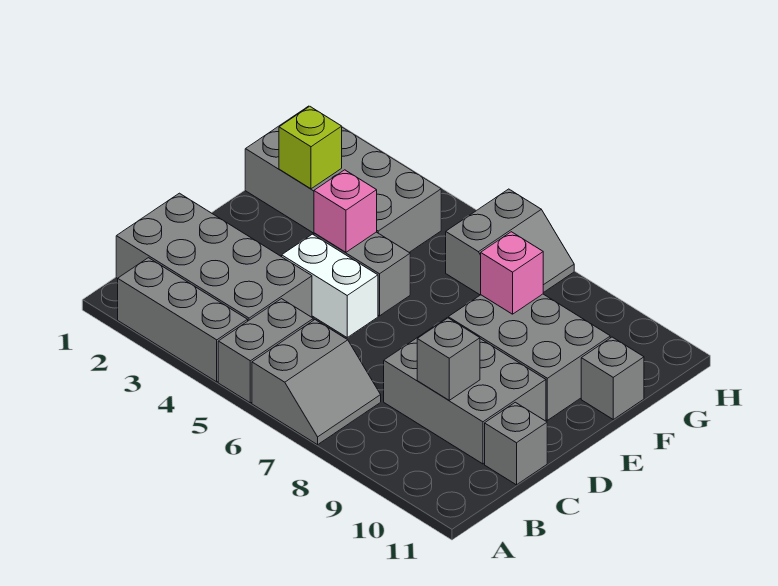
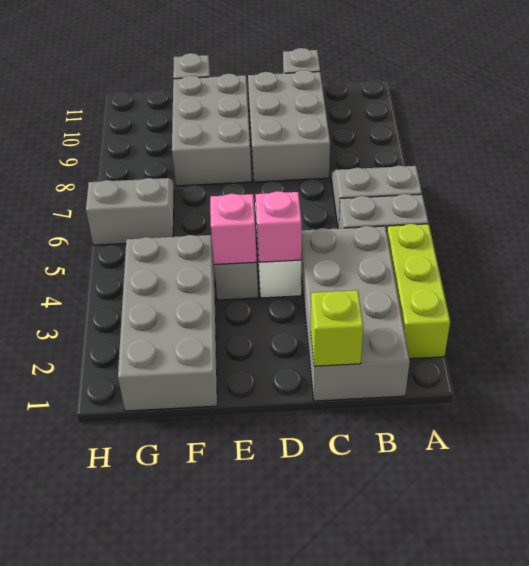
grey 1x3 brick [118,258,248,382] -> lime 1x3 brick [387,224,450,359]
grey 1x1 brick [417,318,480,400] -> none
lime 1x1 brick [279,106,342,189] -> lime 1x1 brick moved to [311,290,363,366]
pink 1x1 brick [481,232,543,314] -> pink 1x1 brick moved to [255,191,302,262]

